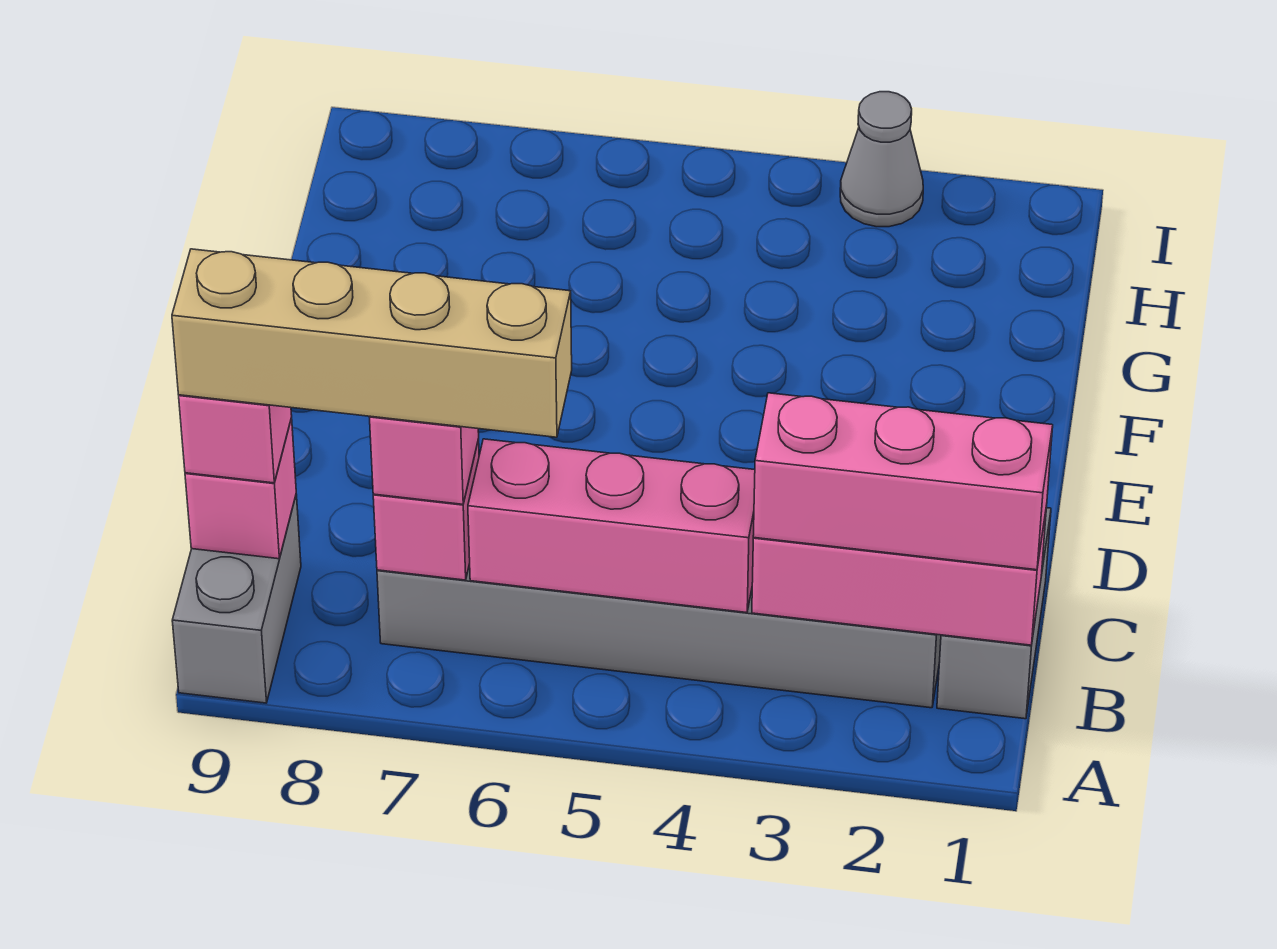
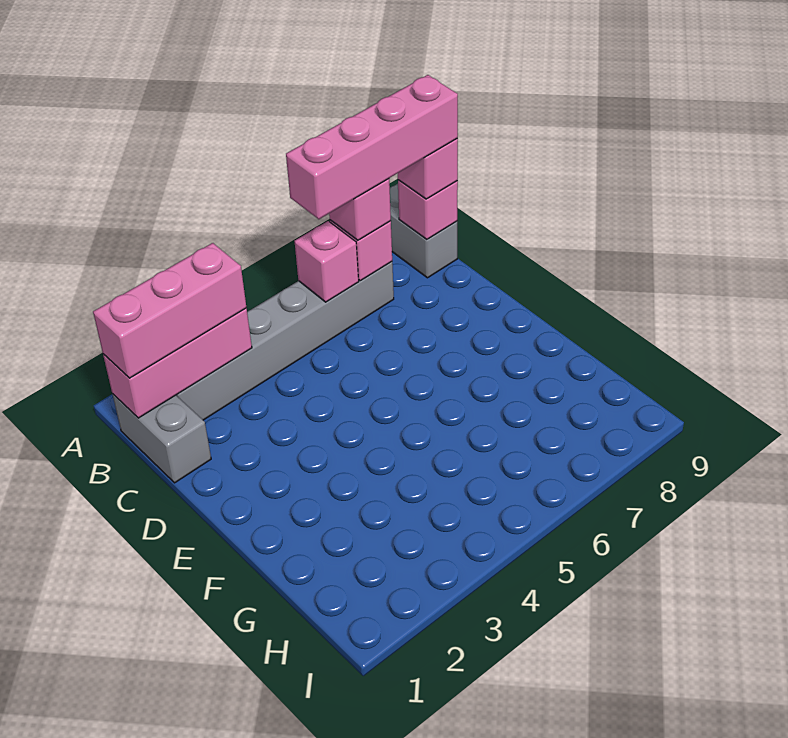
pink 1x3 brick [468,439,755,613] -> pink 1x1 brick [295,221,359,302]
tan 1x4 brick [172,249,572,437] -> pink 1x4 brick [286,75,458,219]
grey 1x1 cone [840,92,923,227] -> none

